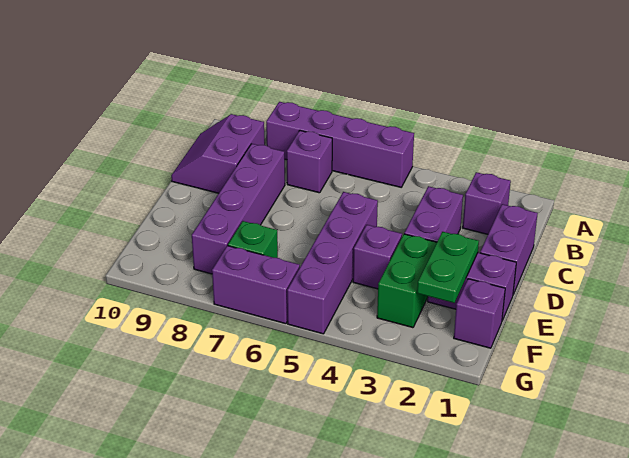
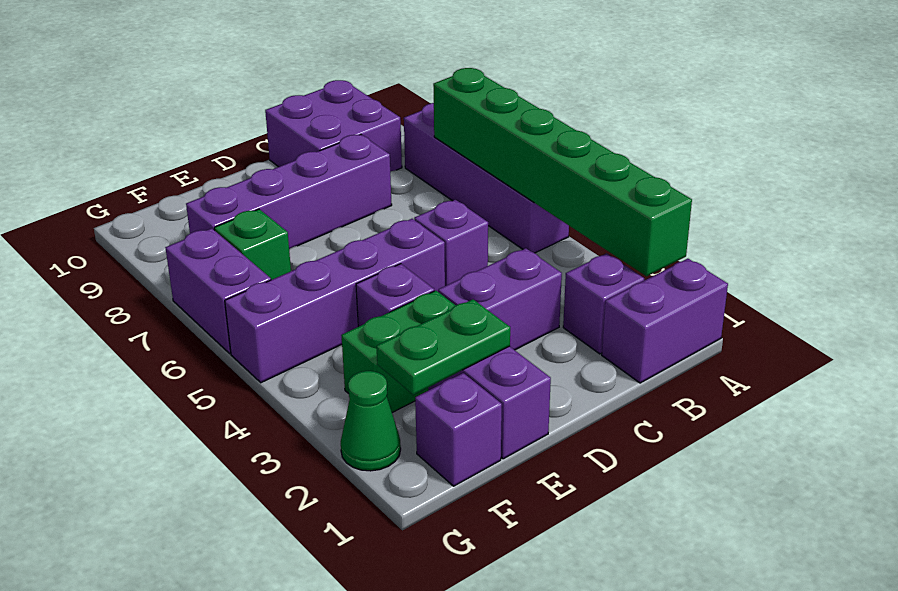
none -> green 1x6 brick [433,68,692,276]
purple 1x1 brick [287,131,332,193] -> purple 1x1 brick moved to [414,200,488,286]
purple 2x2 slope [171,114,265,194] -> purple 2x2 brick [265,80,402,172]
purple 1x2 brick [480,204,538,294] -> purple 1x2 brick moved to [602,259,728,383]
none -> green 1x1 cone [341,371,401,471]

